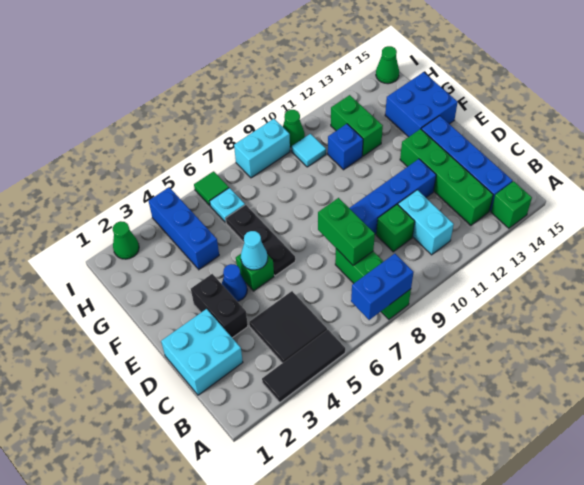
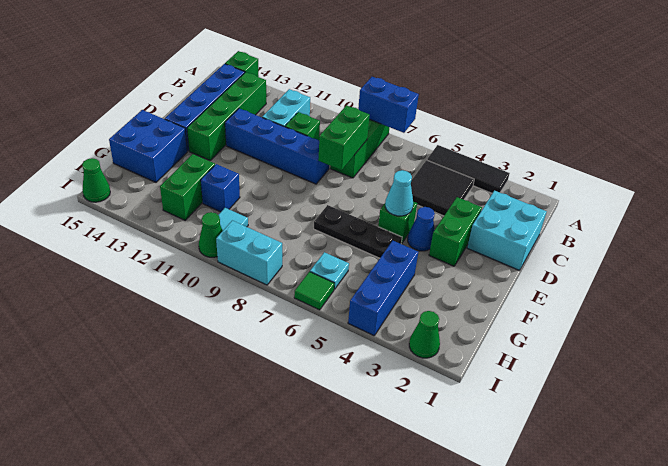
black 1x2 brick [191,274,248,338] -> green 1x2 brick [429,197,482,266]
black 1x3 plate [226,205,295,276] -> black 1x3 plate turned to [314,205,402,258]

